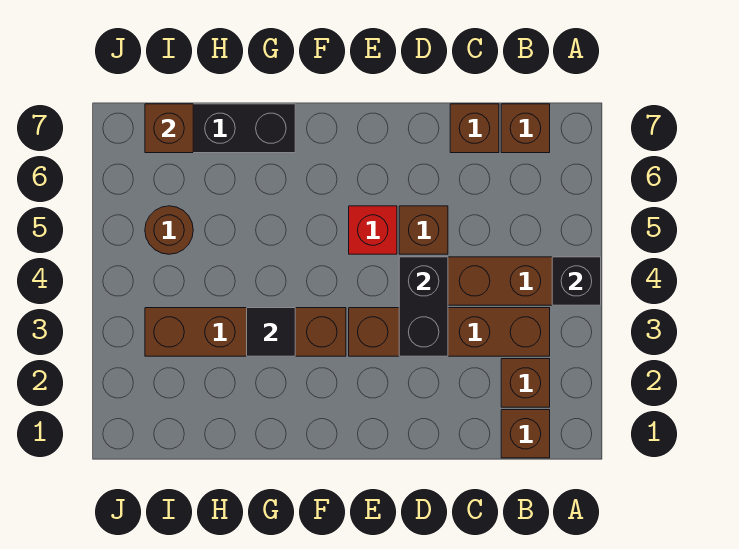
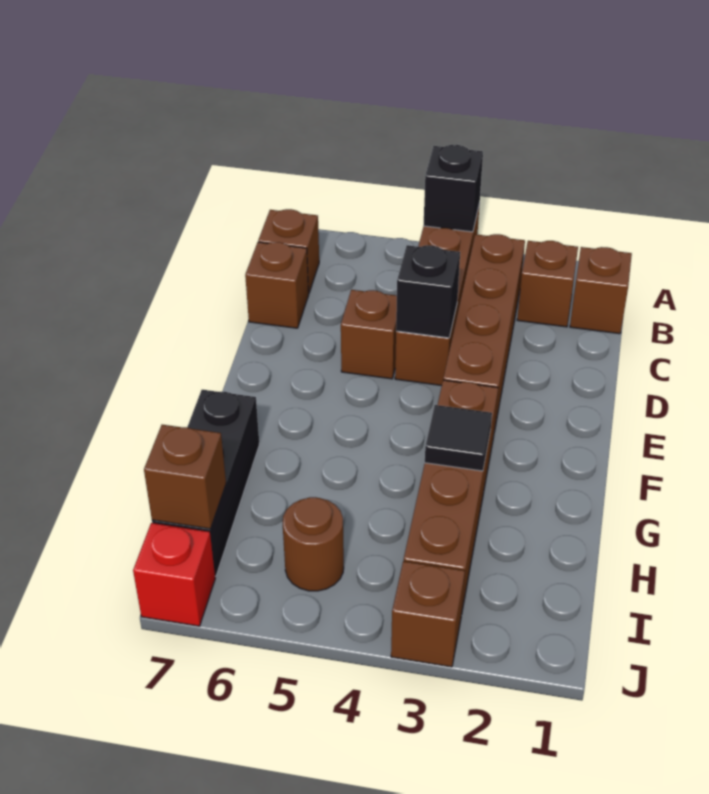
black 1x2 brick [399,257,448,356] -> black 1x1 brick [396,245,460,338]
red 1x1 brick [349,206,397,254] -> red 1x1 brick moved to [133,523,215,626]
none -> brown 1x1 brick [391,561,465,667]

